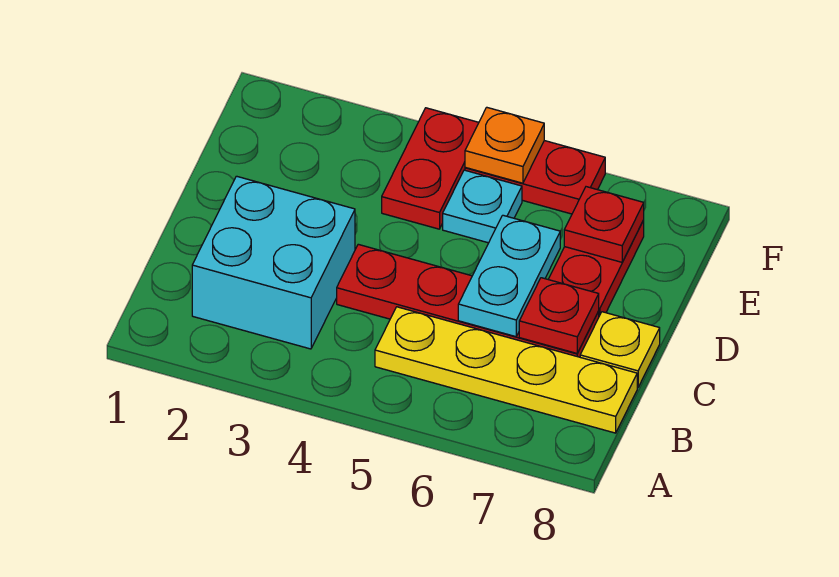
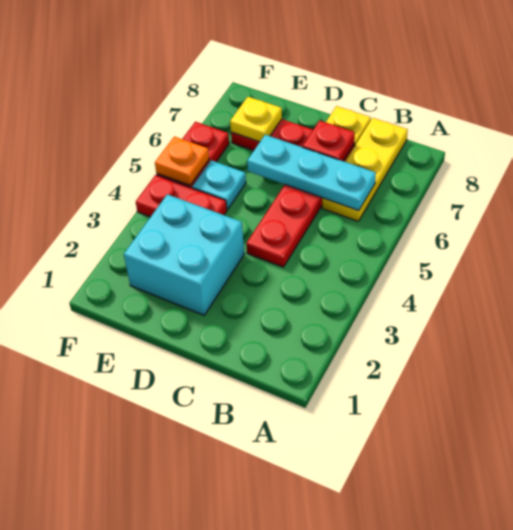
cyan 2x2 brick [192,176,355,349] -> cyan 2x2 brick moved to [124,194,244,315]
yellow 1x4 plate [375,307,637,433] -> yellow 1x3 plate [322,118,408,221]
cyan 1x2 plate [458,215,560,337] -> cyan 1x3 plate [247,135,376,211]
red 1x1 plate [564,187,644,262] -> yellow 1x1 plate [230,97,282,142]

